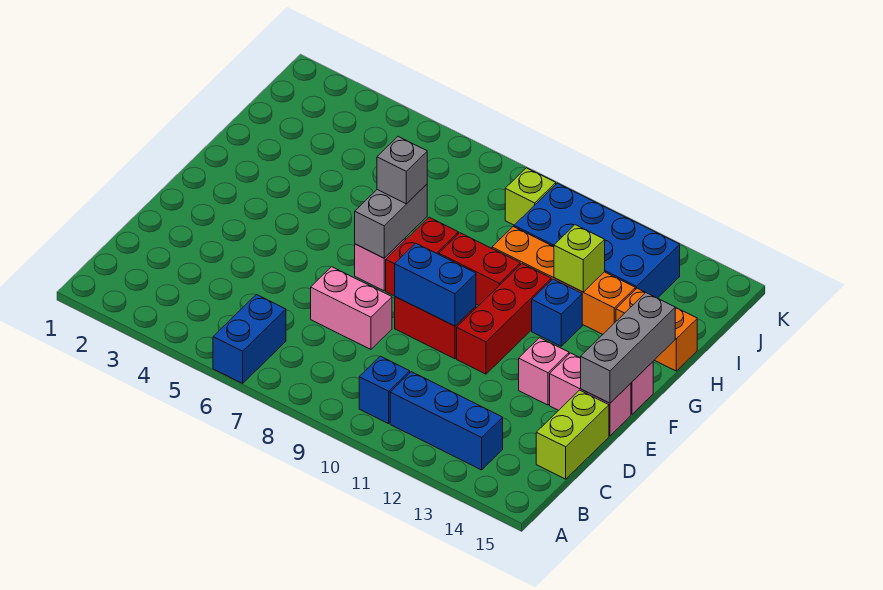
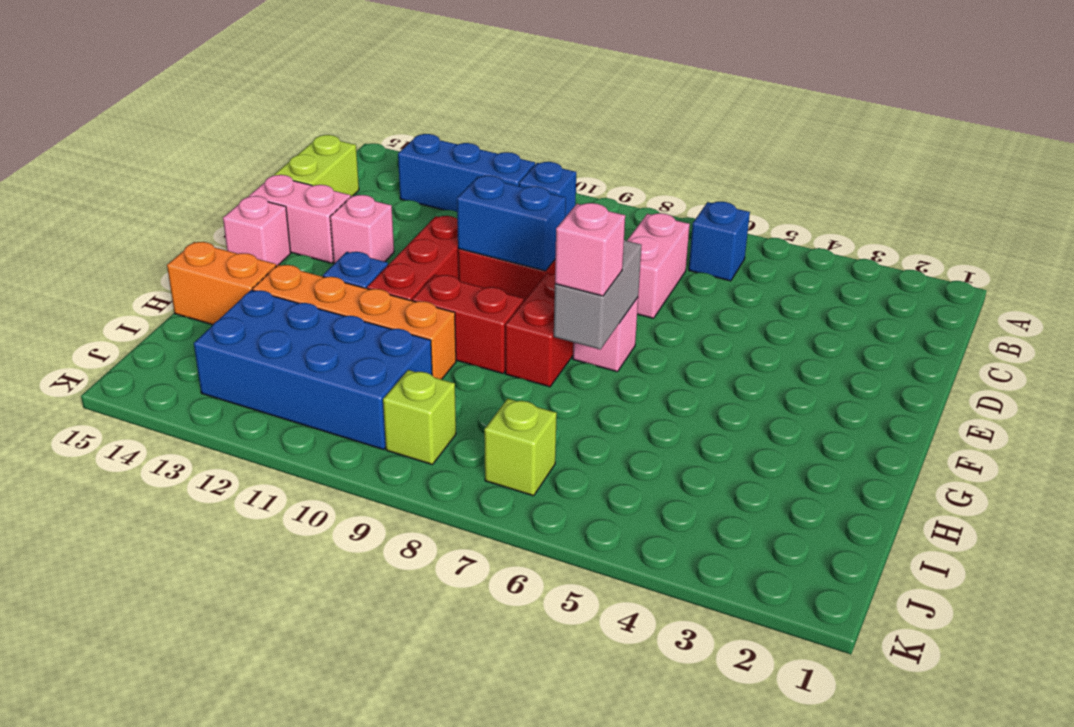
blue 1x2 brick [213,295,286,383] -> blue 1x1 brick [689,202,750,281]
pink 1x2 brick [311,267,392,349] -> pink 1x2 brick turned to [627,213,690,318]
grey 1x3 brick [581,293,675,403] -> none
grey 1x1 brick [377,137,427,204] -> pink 1x1 brick [555,203,625,296]
lime 1x1 brick [554,225,605,292] -> lime 1x1 brick moved to [484,399,557,496]

